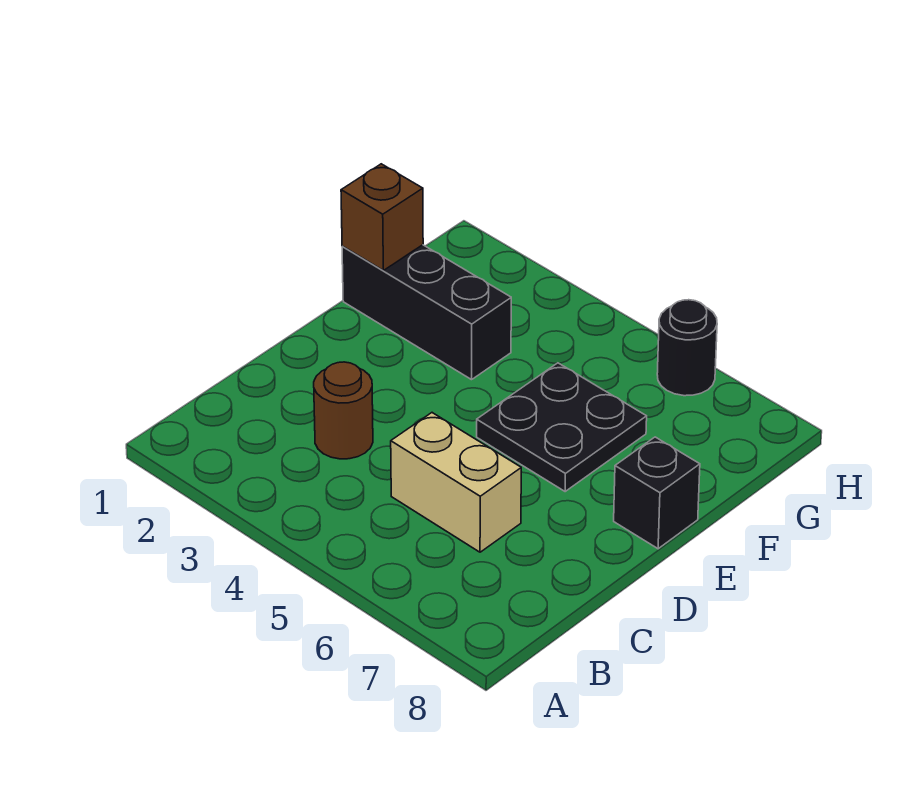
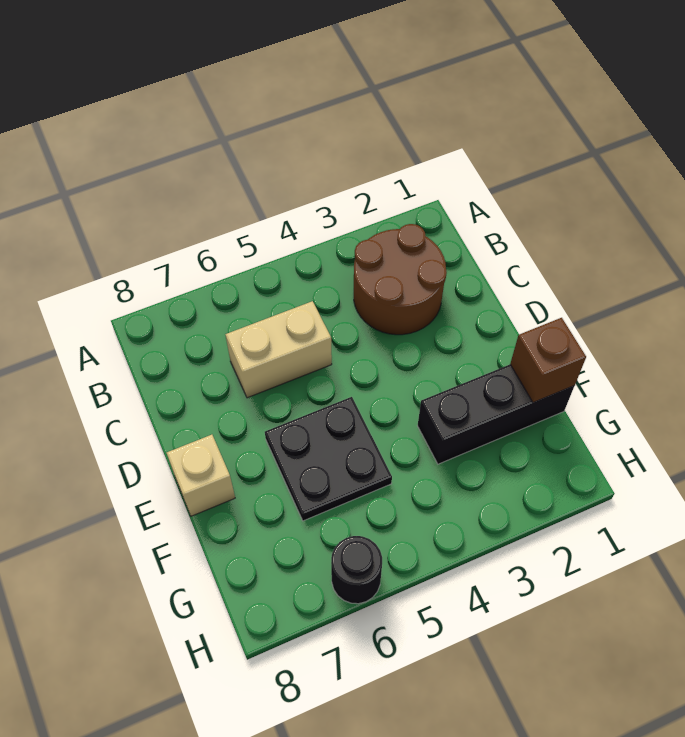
brown 1x1 round brick [314,362,373,459] -> brown 2x2 round brick [354,224,447,335]
black 1x1 brick [614,437,700,549] -> tan 1x1 brick [167,435,235,516]

